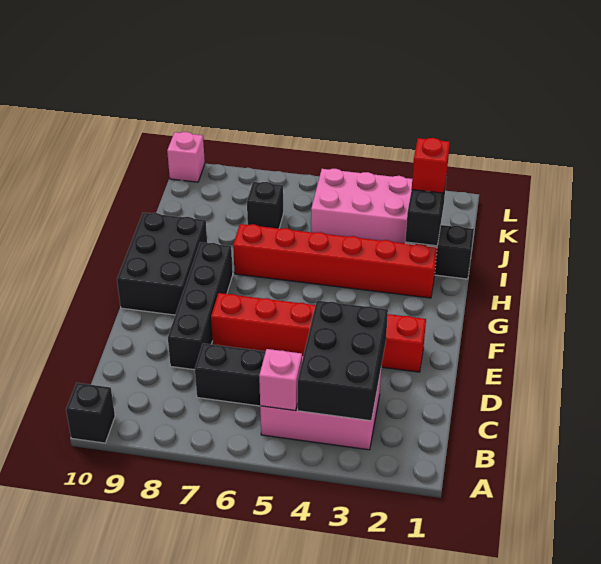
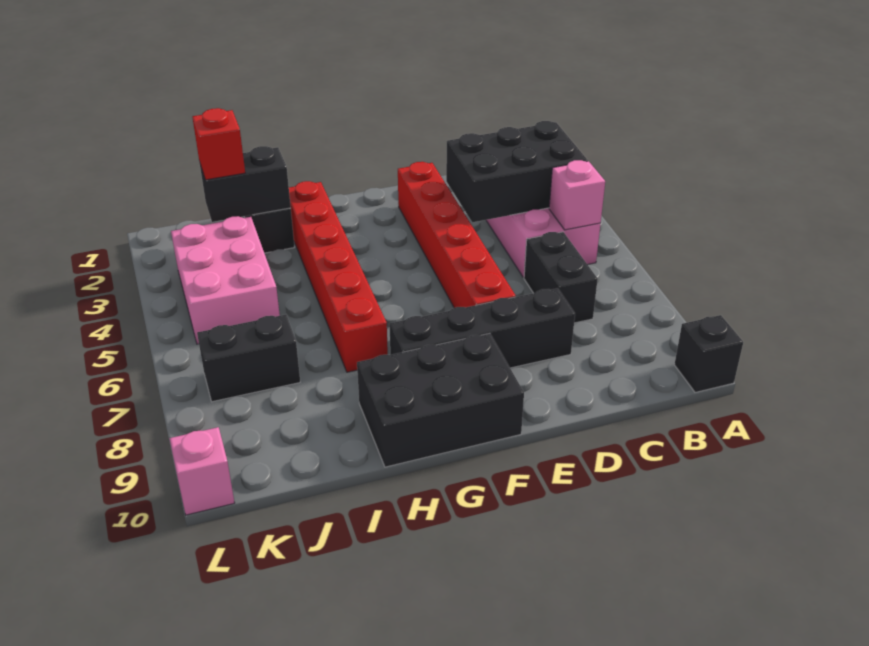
black 1x1 brick [247,182,283,228] -> black 1x2 brick [197,315,300,402]

